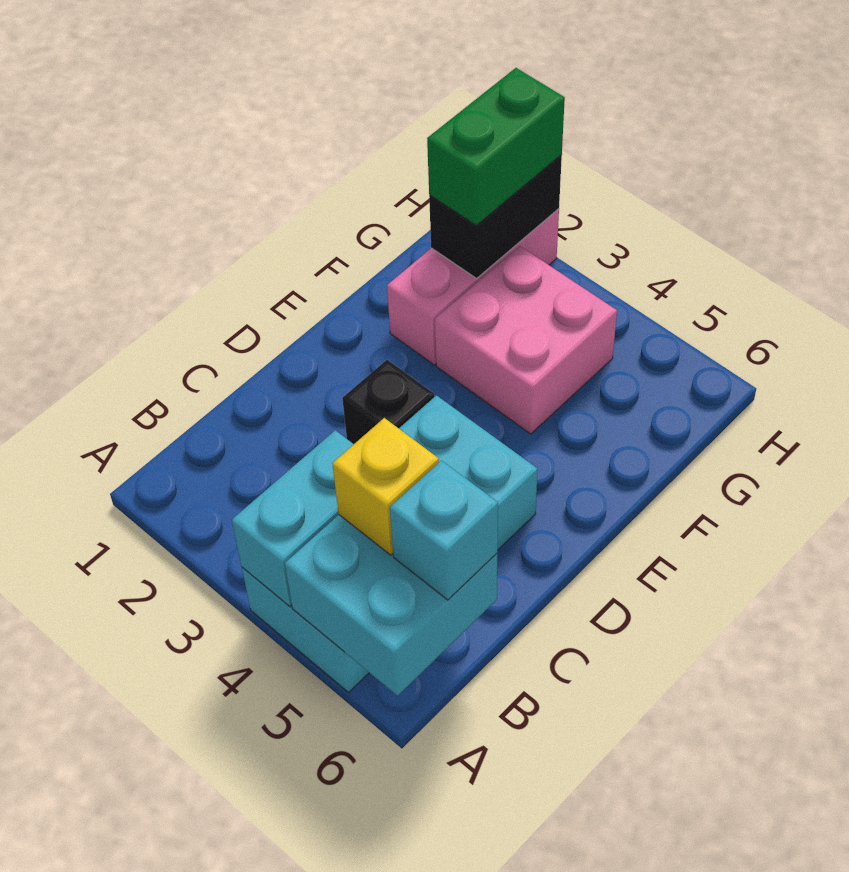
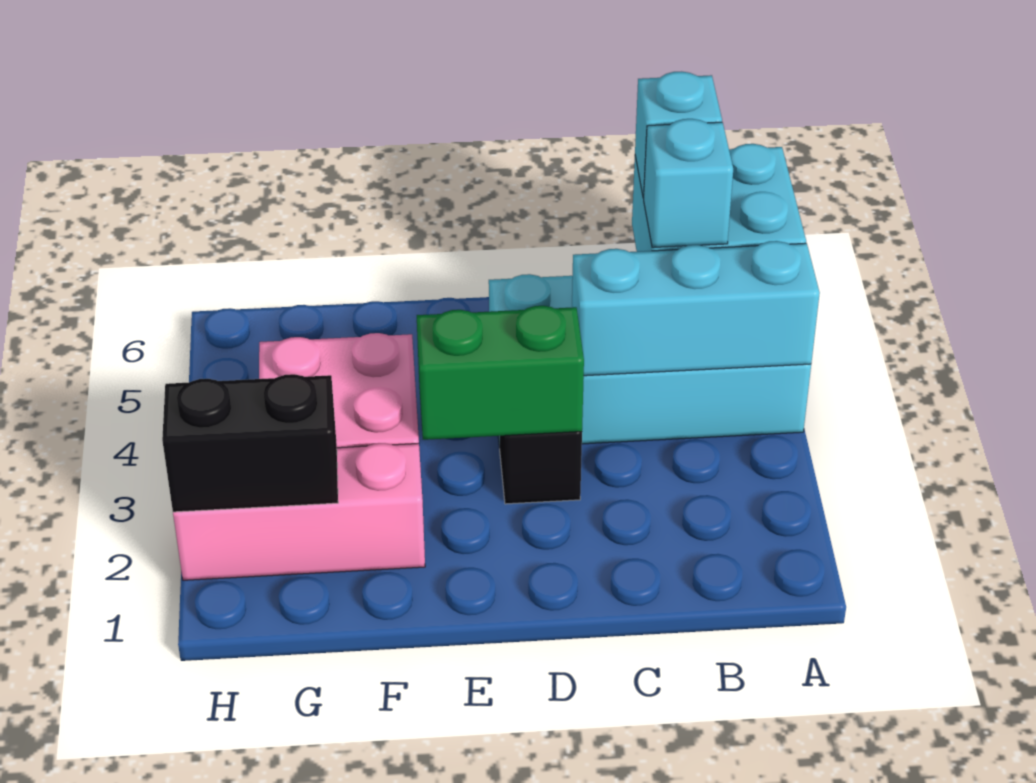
cyan 1x2 brick [232,430,354,607] -> cyan 1x3 brick [572,241,820,376]
yellow 1x1 brick [332,418,439,555] -> cyan 1x1 brick [644,119,733,248]
green 1x2 brick [427,68,565,225] -> green 1x2 brick moved to [417,306,584,440]

